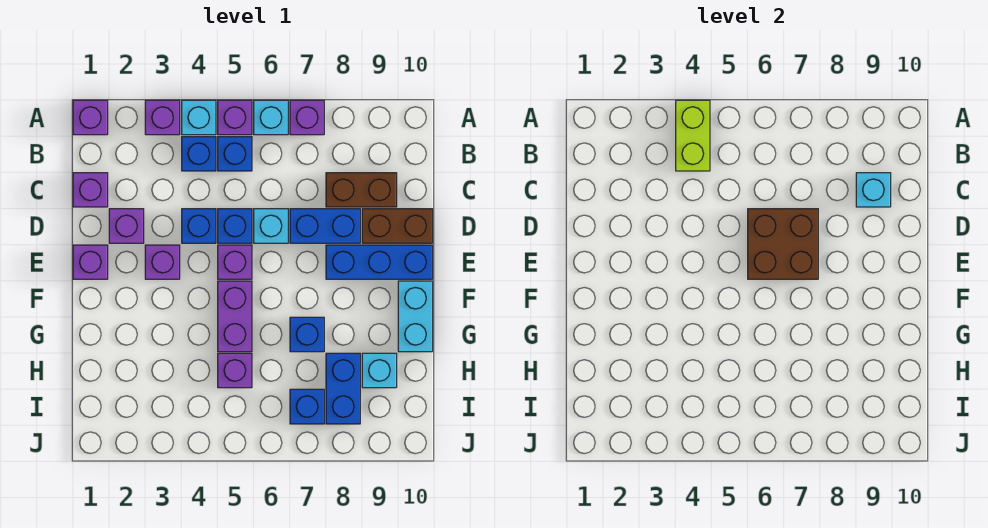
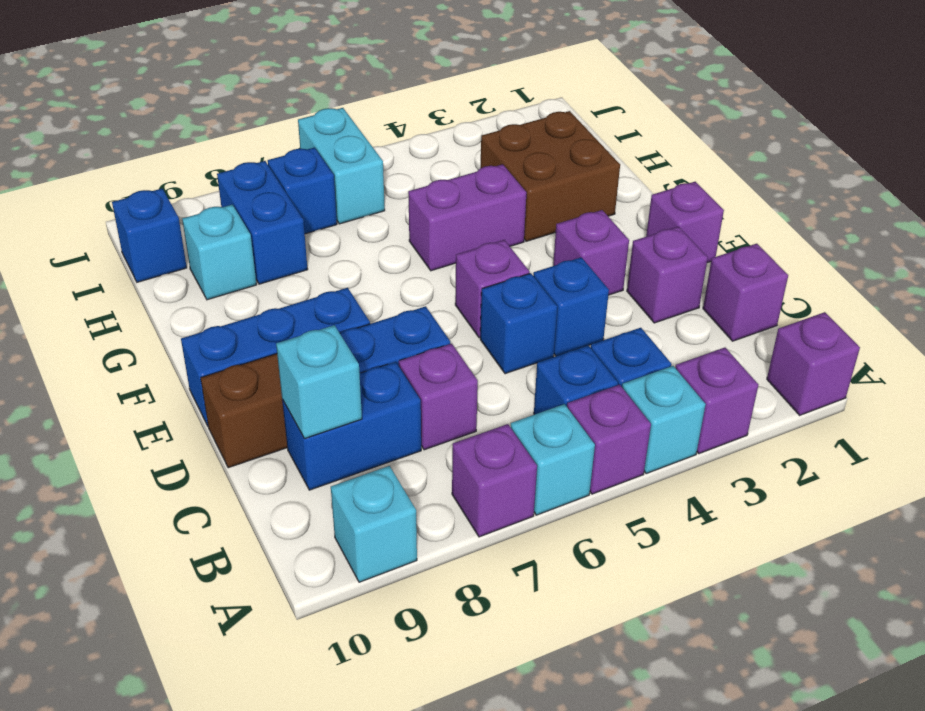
lime 1x2 brick [676,100,710,171] -> none
brown 1x2 brick [326,173,397,207] -> blue 1x2 brick [282,362,421,490]
cyan 1x1 brick [254,209,288,243] -> cyan 1x1 brick moved to [331,466,417,582]
brown 2x2 brick [748,209,818,279] -> brown 2x2 brick moved to [480,111,620,241]
purple 1x2 brick [218,281,252,352] -> purple 1x2 brick turned to [408,164,526,271]
cyan 1x2 brick [398,281,433,352] -> cyan 1x2 brick moved to [298,108,385,224]
blue 1x1 brick [290,317,324,352] -> blue 1x1 brick moved to [112,189,187,282]
purple 1x1 brick [218,353,252,388] -> purple 1x1 brick moved to [399,344,478,450]

